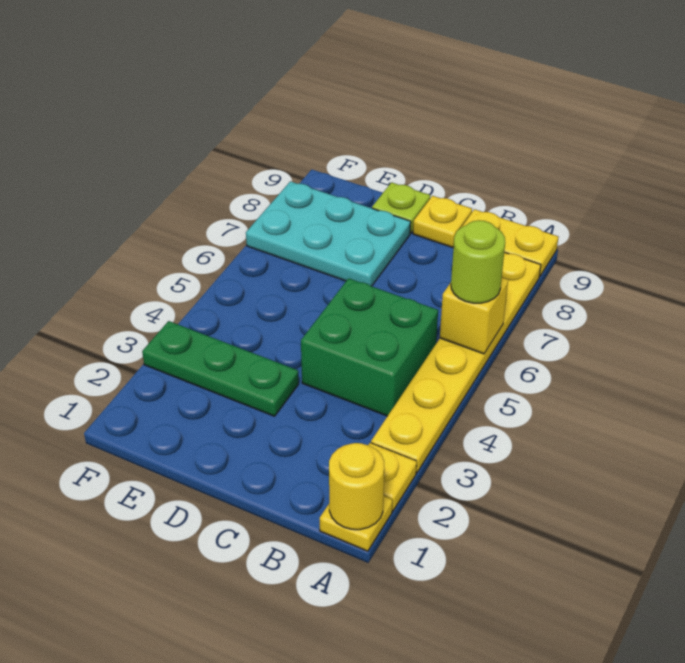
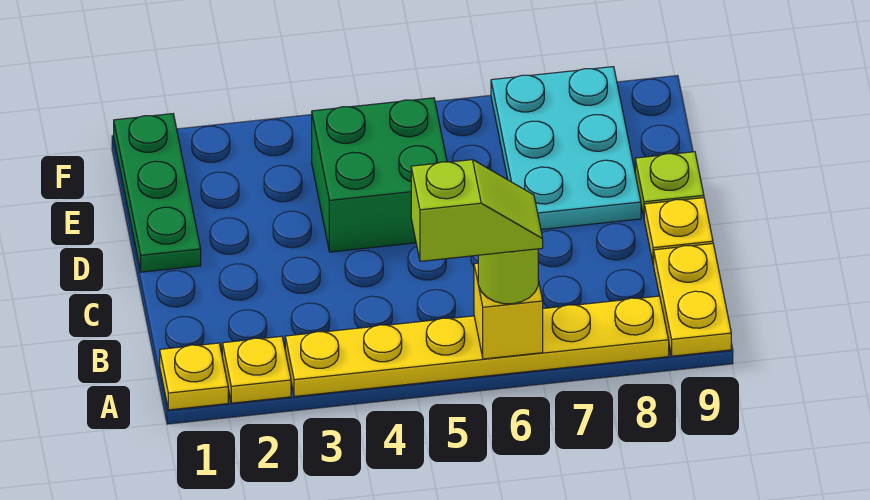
yellow 1x1 round brick [329,443,384,530] -> none
none -> lime 1x2 slope [411,160,543,261]
green 2x2 brick [301,278,438,416] -> green 2x2 brick moved to [312,98,447,252]
green 1x3 plate [142,321,299,416] -> green 1x3 plate moved to [114,114,201,272]

